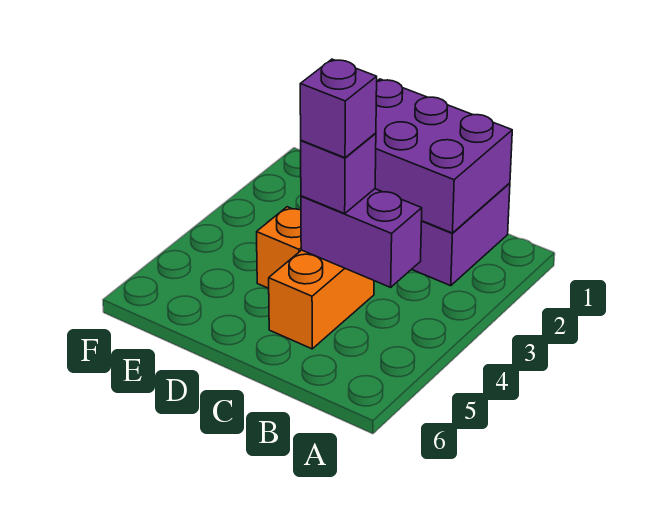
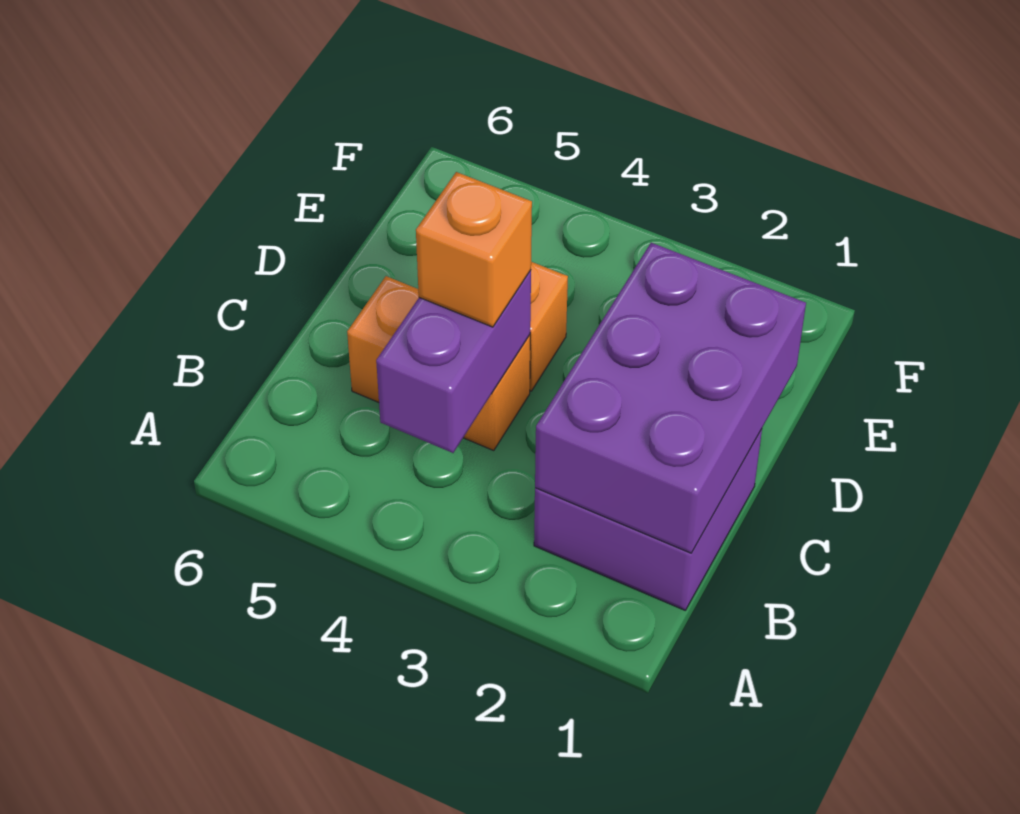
purple 1x1 brick [300,133,376,214] -> orange 1x1 brick [416,172,532,327]
purple 1x1 brick [300,59,377,158] -> none

